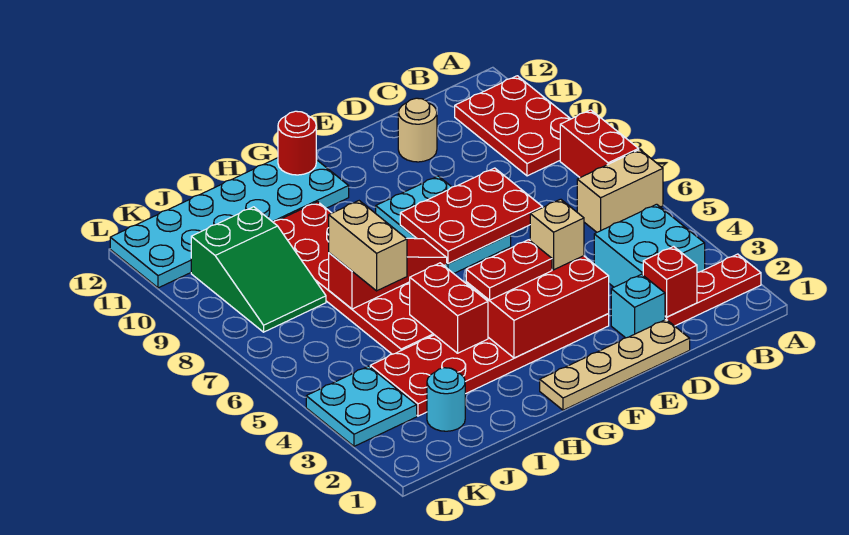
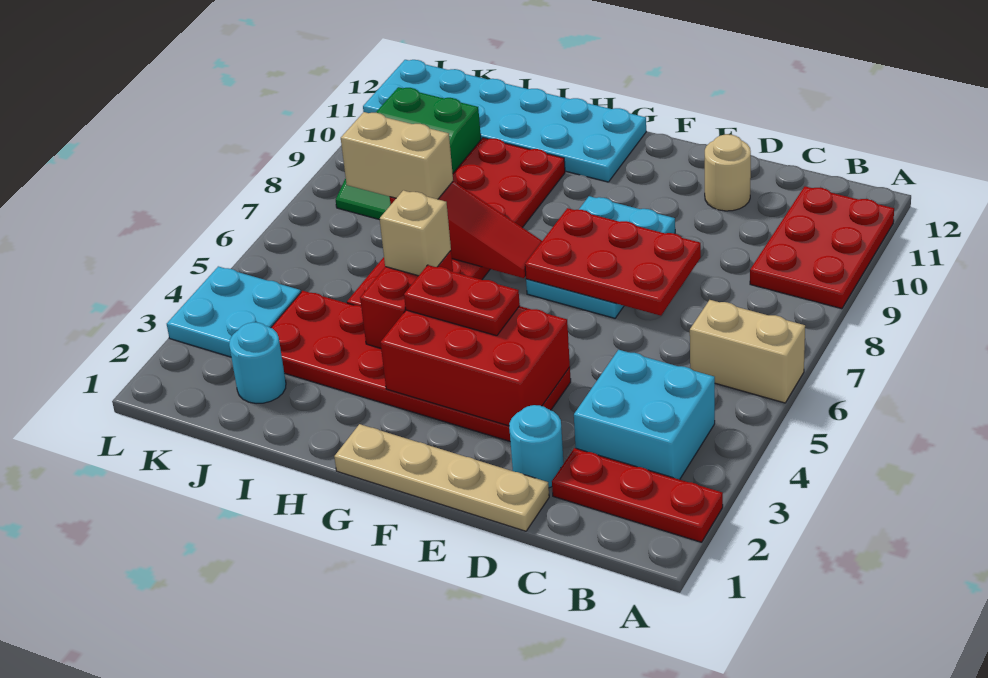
red 1x2 brick [560,110,639,178] -> none
red 1x1 brick [643,246,697,317] -> none
cyan 1x1 brick [611,274,665,338] -> cyan 1x1 round brick [509,405,564,488]
tan 1x1 brick [530,199,584,270] -> tan 1x1 brick moved to [380,190,451,276]
red 1x1 round brick [278,111,316,175] -> none
tan 1x2 brick [329,201,407,291] -> tan 1x2 brick turned to [341,112,453,199]

